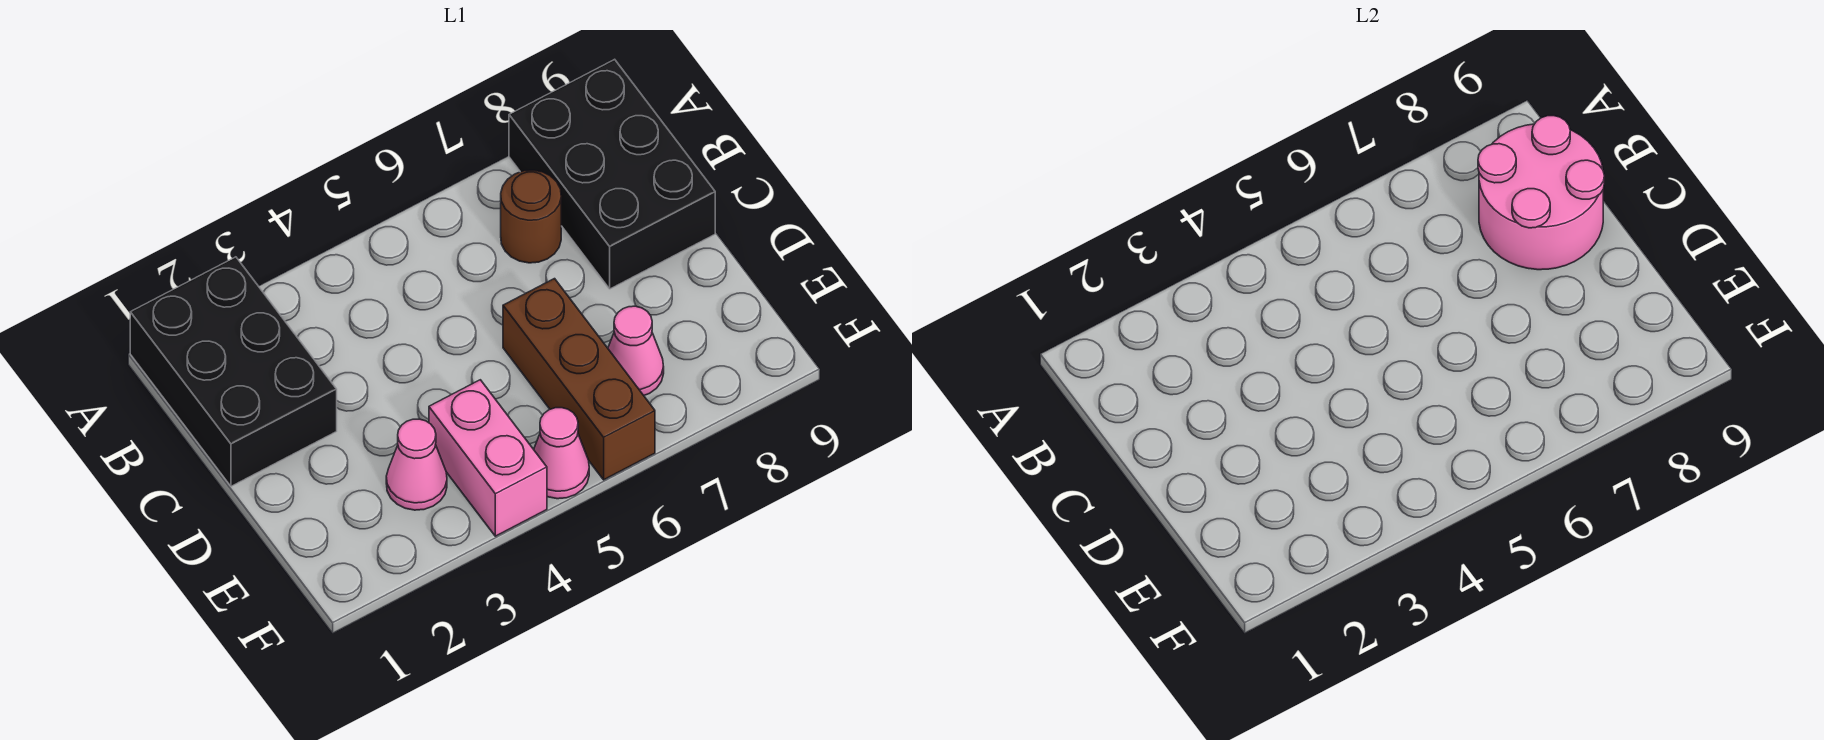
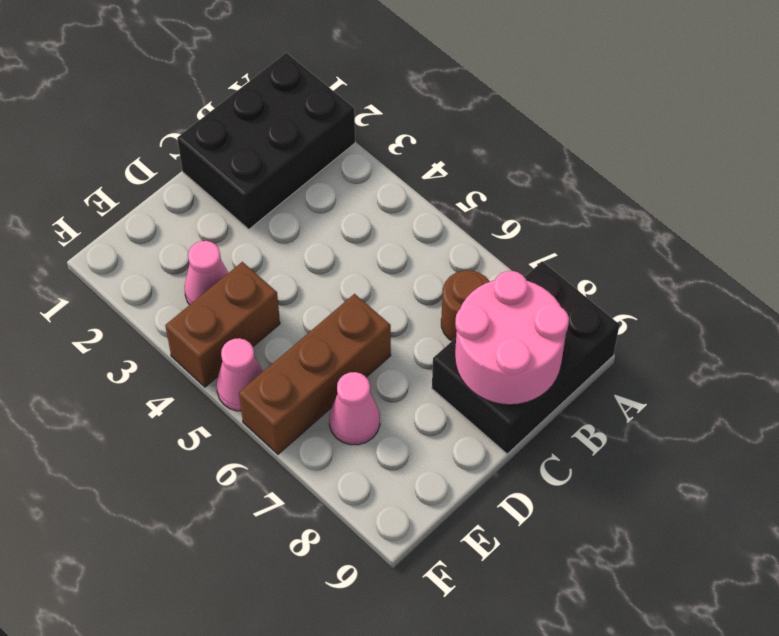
pink 1x2 brick [429,380,547,536] -> brown 1x2 brick [165,262,280,387]

